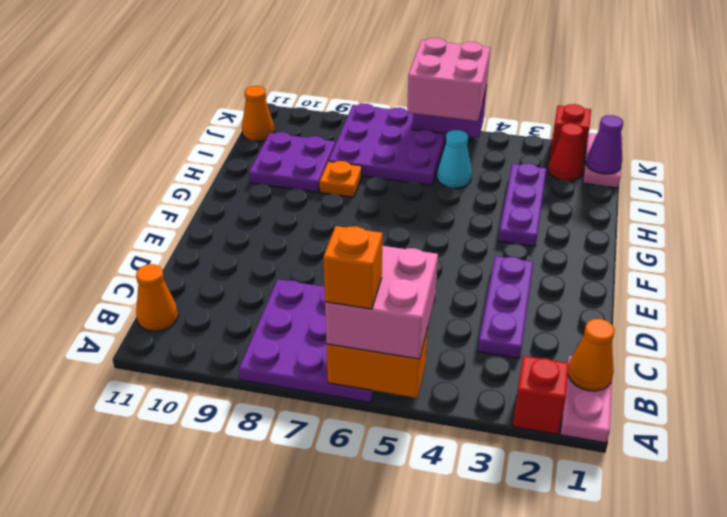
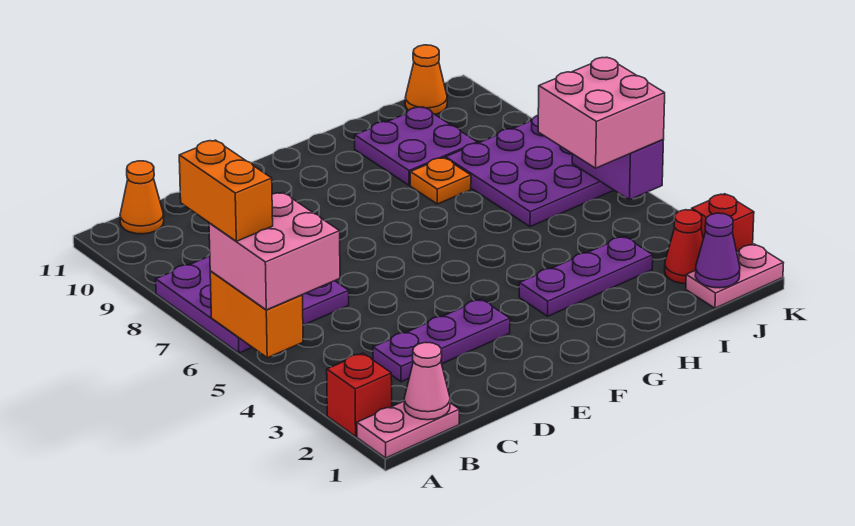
orange 1x1 brick [323,226,383,309] -> orange 1x2 brick [179,140,273,241]
orange 1x1 cone [568,319,615,391] -> pink 1x1 cone [404,343,450,420]
cyan 1x1 cone [437,130,472,188] -> none

